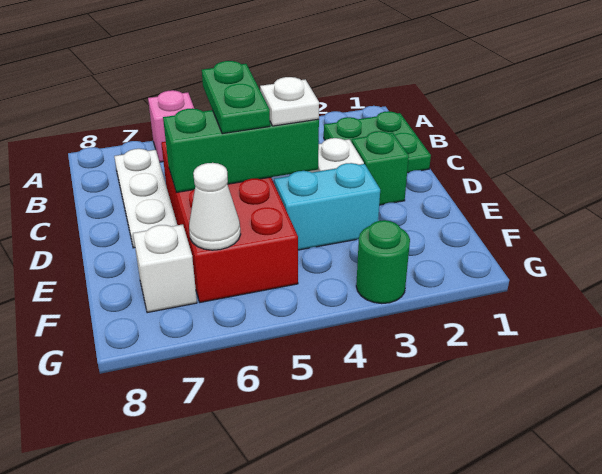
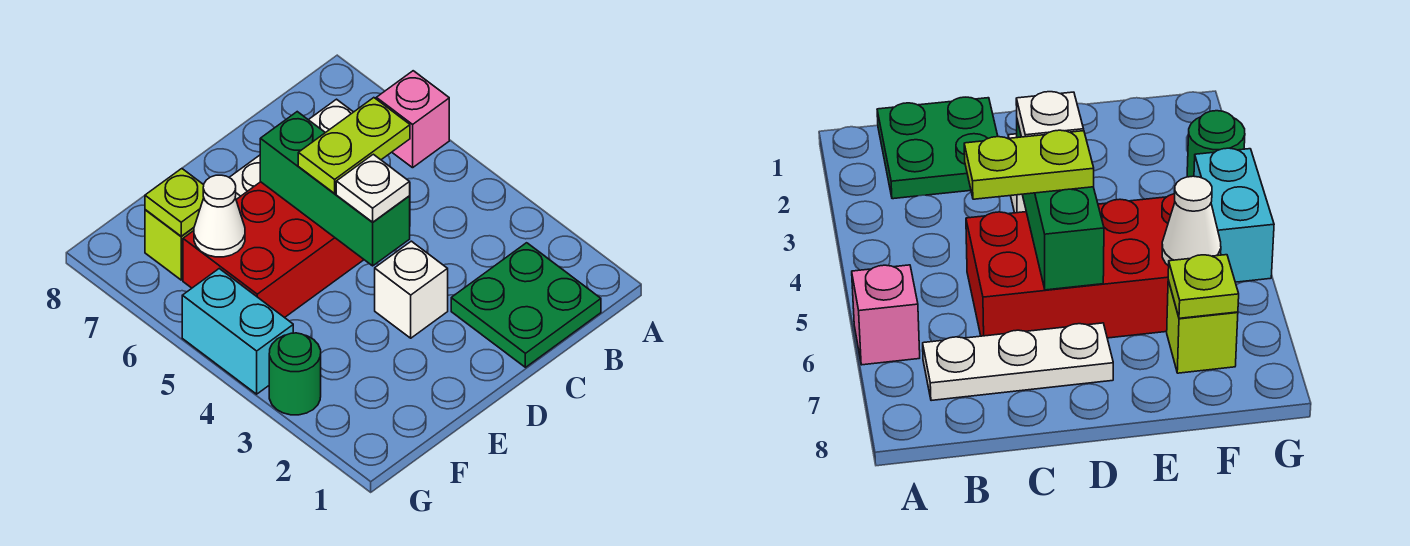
green 1x2 plate [202,61,270,134] -> lime 1x2 plate [298,98,410,193]
green 1x1 brick [352,131,409,205] -> none
cyan 1x2 brick [274,163,380,250] -> cyan 1x2 brick moved to [182,269,293,394]
white 1x1 brick [133,224,197,313] -> lime 1x1 brick [145,210,194,280]
none -> lime 1x1 plate [145,169,204,236]

